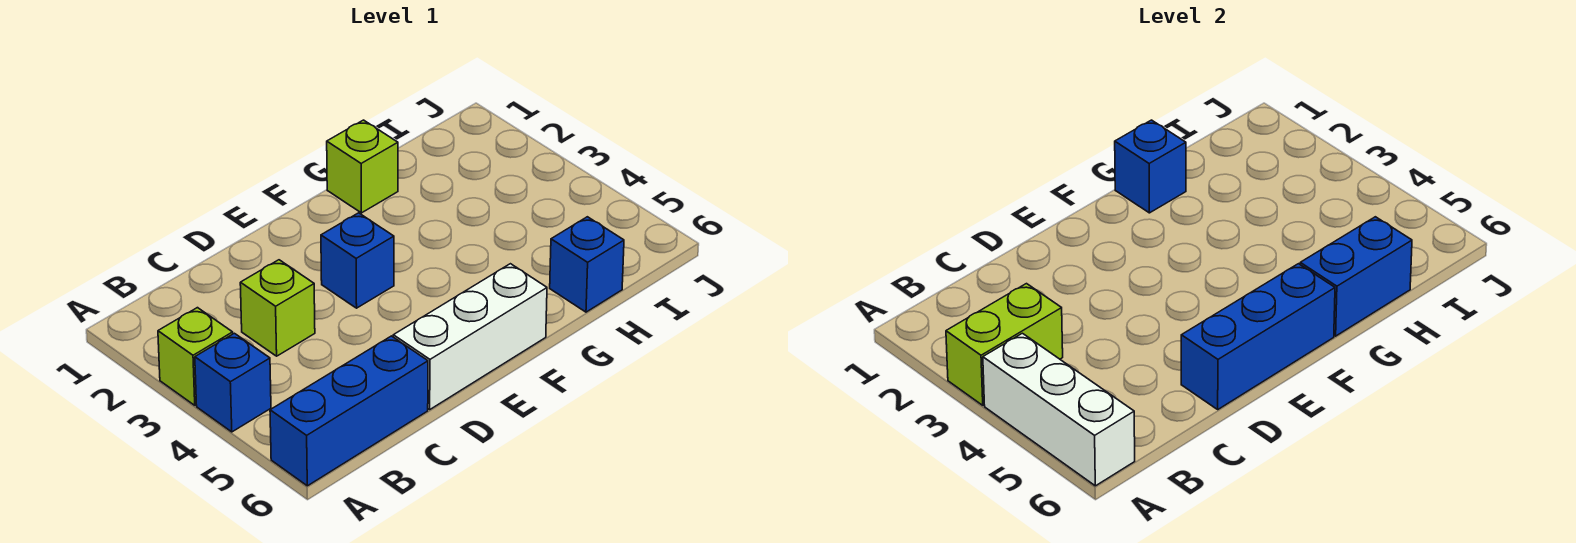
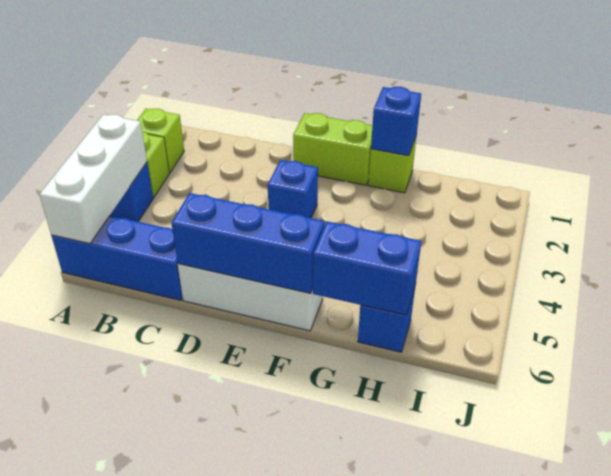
lime 1x2 brick [946,284,1063,405] -> lime 1x2 brick moved to [293,113,373,185]
lime 1x1 brick [240,260,315,356] -> lime 1x1 brick moved to [137,109,184,173]

